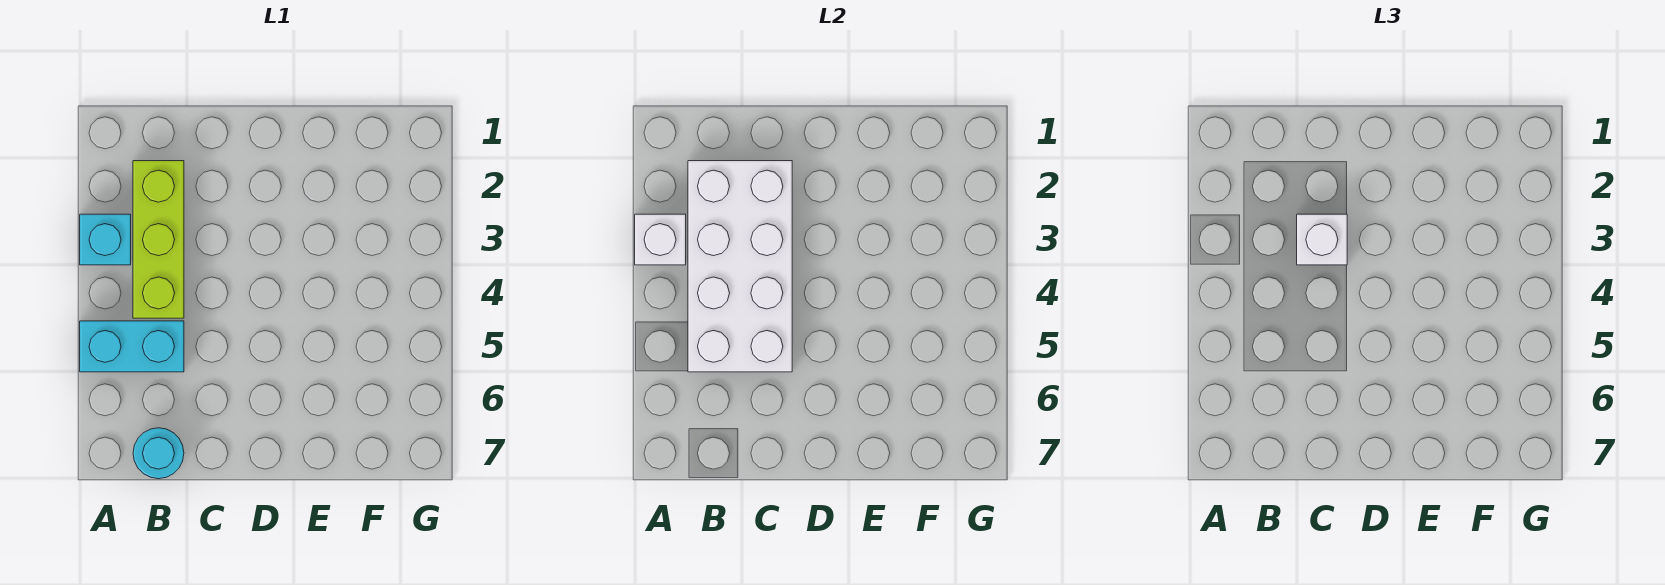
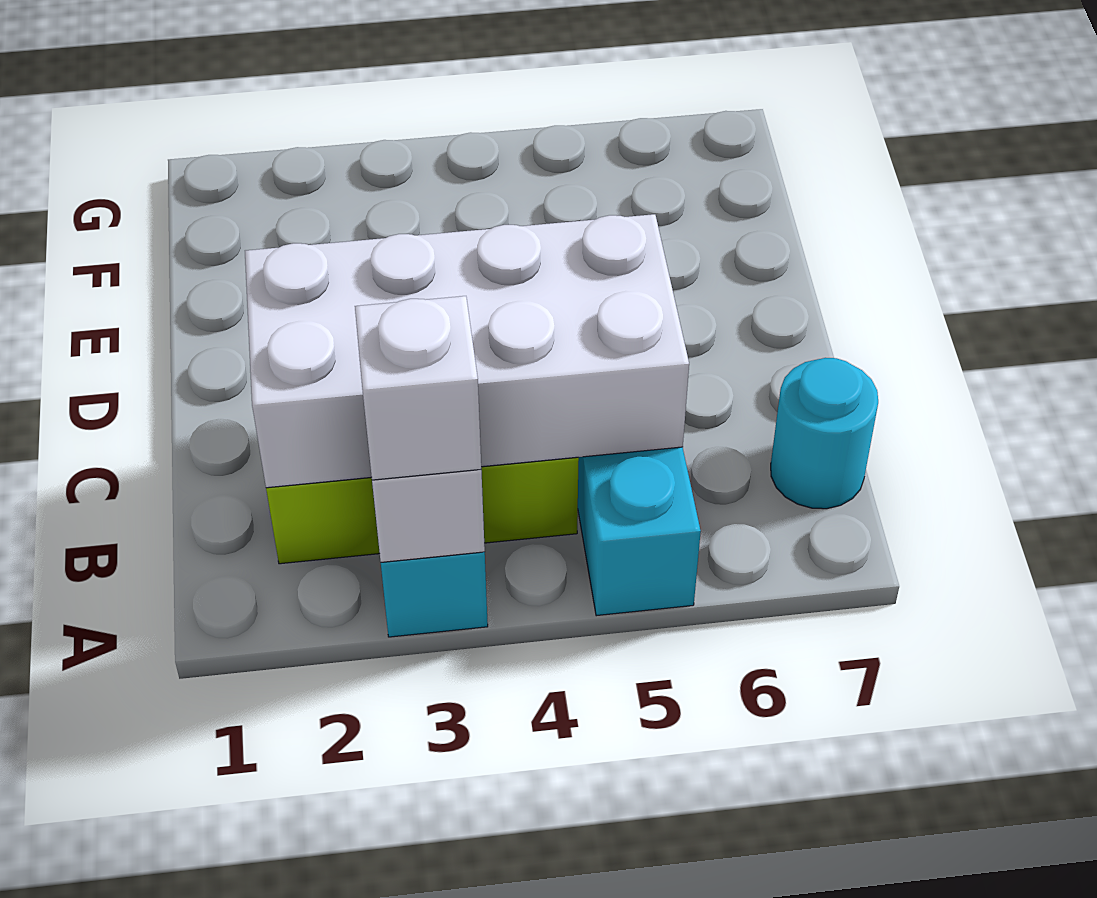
white 1x1 brick [1297,214,1347,265] -> white 1x1 brick moved to [355,296,481,480]

